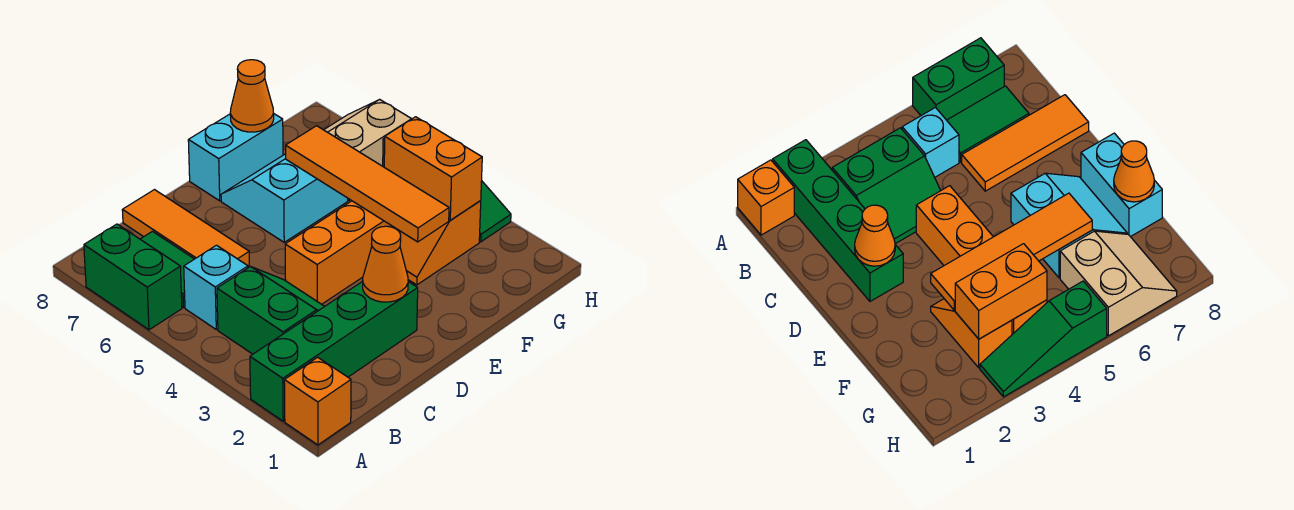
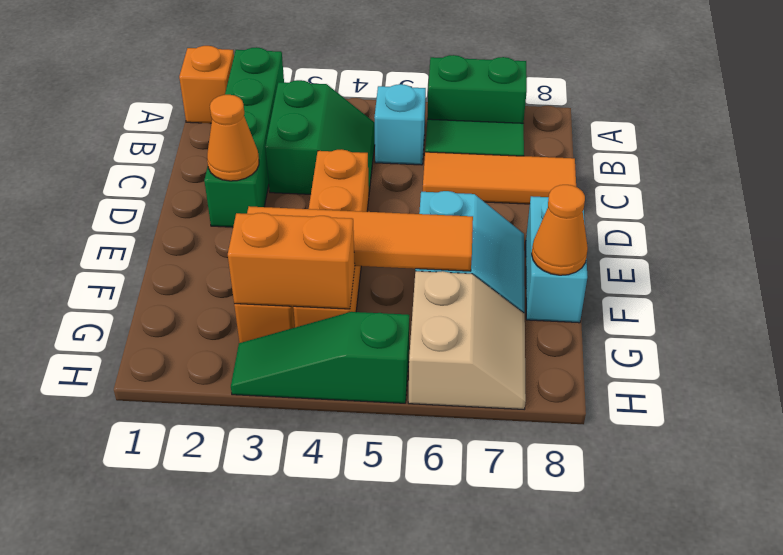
green 2x2 slope [217,267,325,354] -> green 2x2 slope turned to [265,80,375,194]

